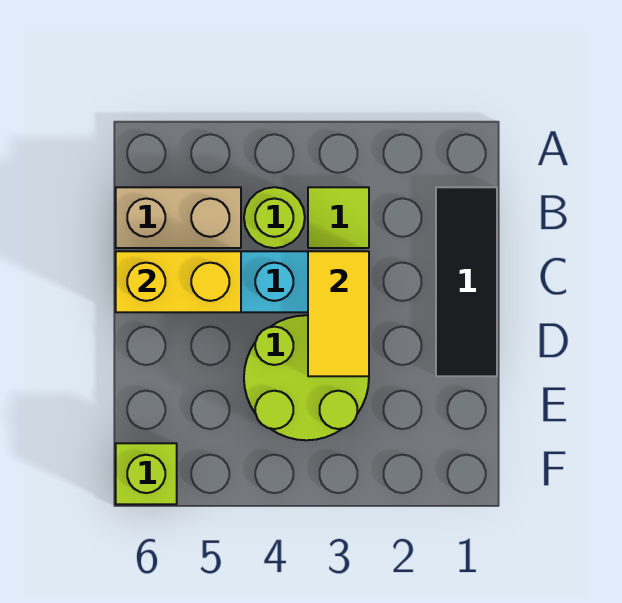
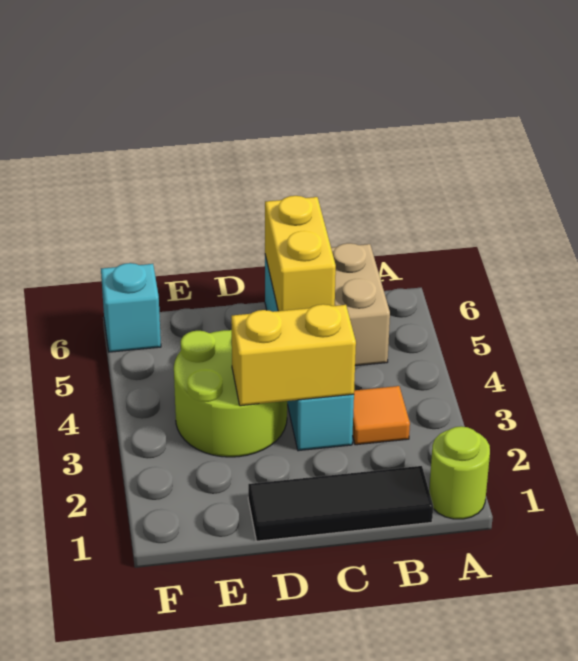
lime 1x1 tile [308,187,369,248] -> orange 1x1 tile [353,386,410,445]
lime 1x1 round brick [244,187,305,248] -> lime 1x1 round brick moved to [429,426,490,519]
yellow 1x2 tile [308,251,369,376] -> yellow 1x2 brick [231,304,356,406]
lime 1x1 brick [116,443,177,504] -> cyan 1x1 brick [101,263,161,352]

